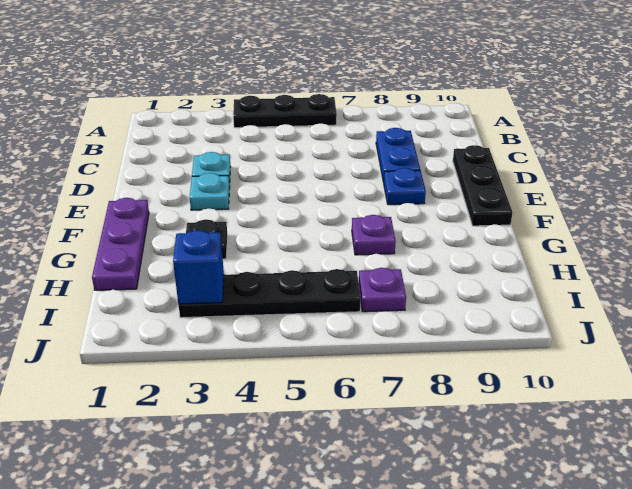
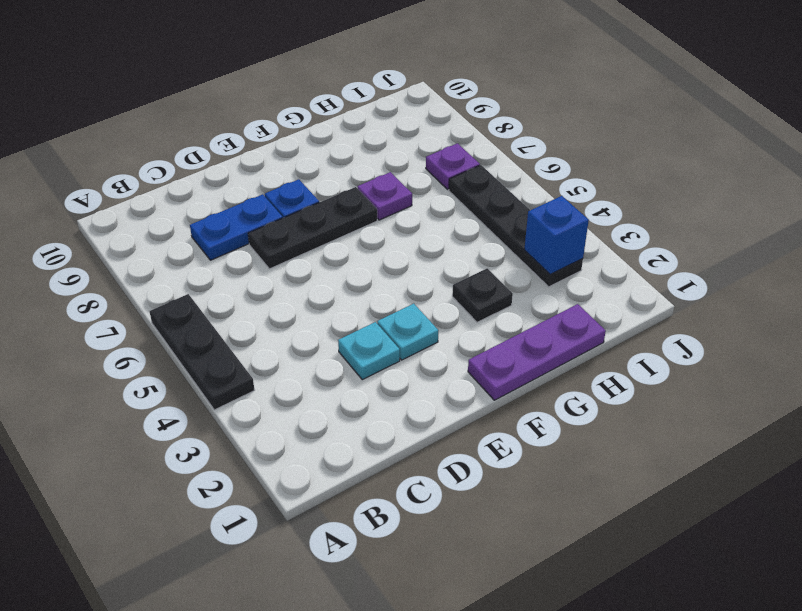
black 1x3 plate [453,145,513,226] -> black 1x3 plate moved to [248,187,377,269]

